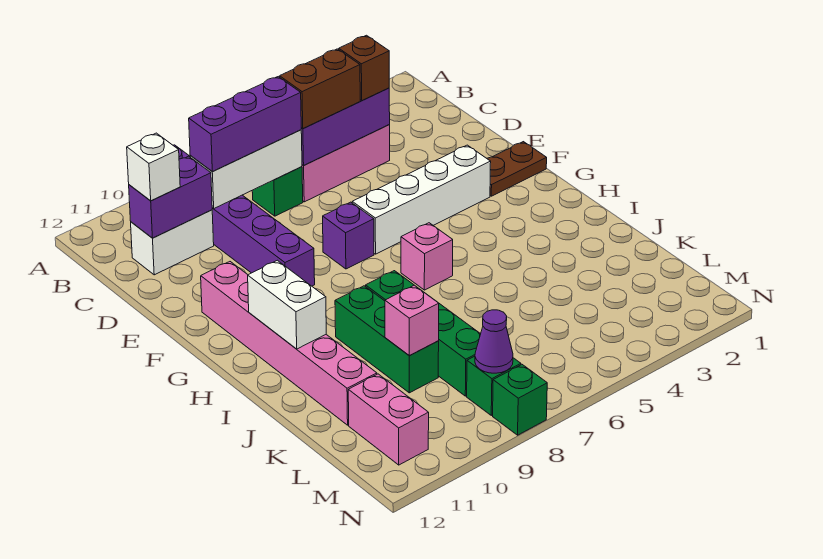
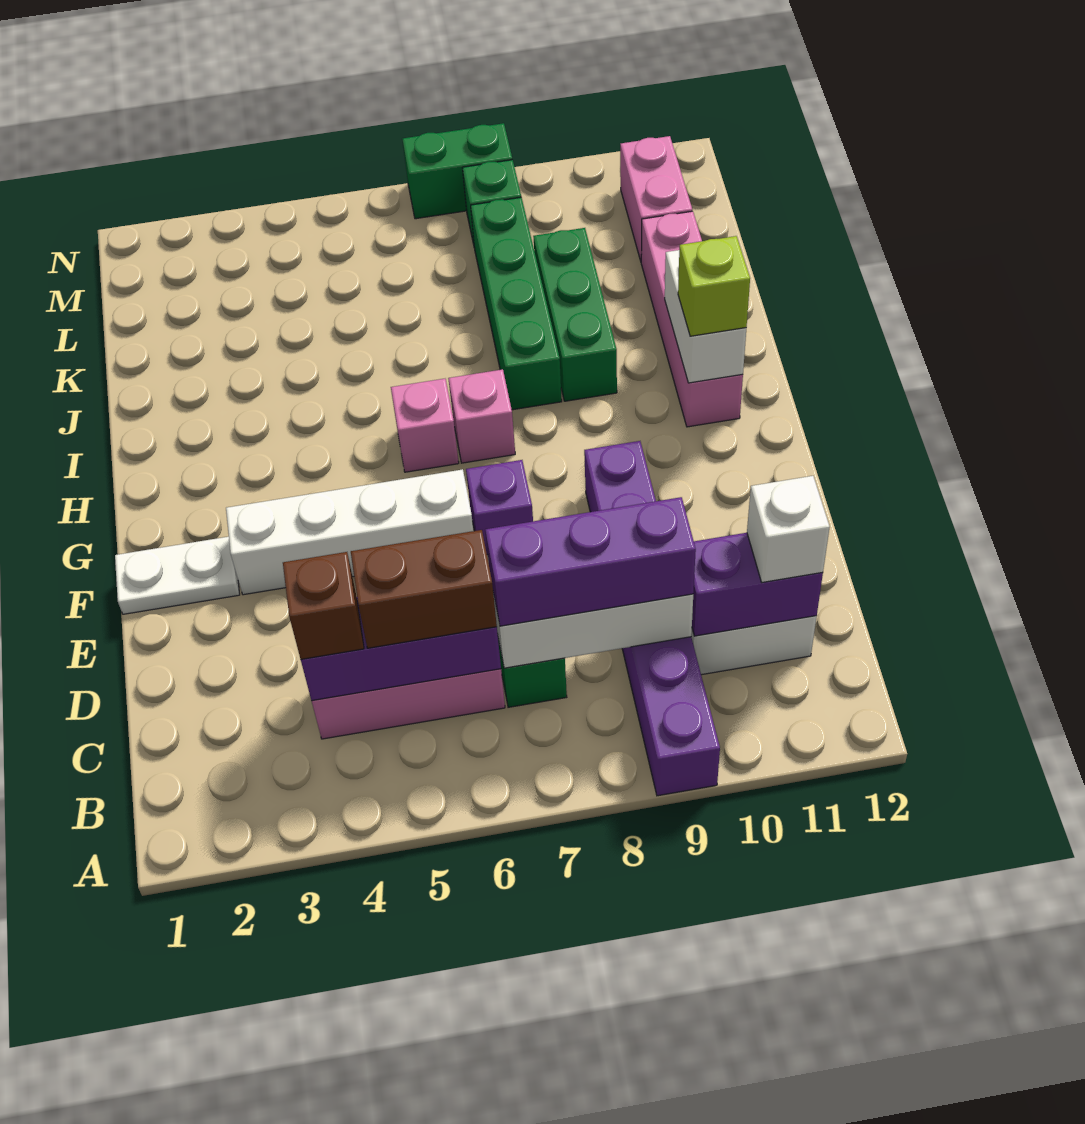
brown 1x2 plate [487,142,547,196] -> white 1x2 plate [115,537,240,614]
pink 1x6 brick [201,262,377,425] -> pink 1x4 brick [641,211,743,427]
none -> lime 1x1 brick [678,236,750,336]
pink 1x1 brick [385,285,439,355] -> pink 1x1 brick moved to [448,369,515,463]
purple 1x1 cone [475,310,513,373] -> none
green 1x1 brick [493,365,547,435] -> green 1x2 brick [402,123,512,219]

